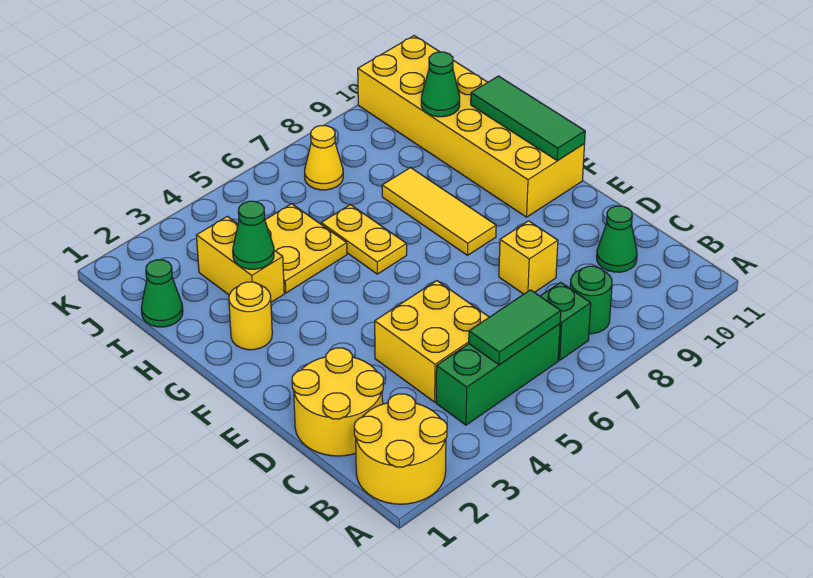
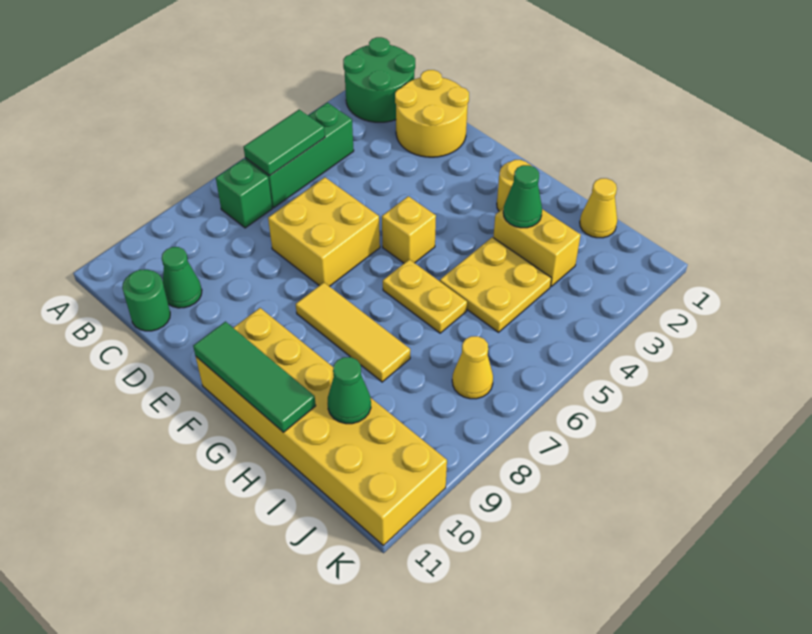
yellow 2x2 round brick [354,394,447,504] -> green 2x2 round brick [343,37,415,122]
green 1x1 round brick [570,266,612,334] -> green 1x1 round brick moved to [122,270,170,331]
yellow 2x2 brick [375,281,489,402] -> yellow 2x2 brick moved to [268,177,380,286]
yellow 1x1 brick [499,221,558,294] -> yellow 1x1 brick moved to [382,196,436,263]
green 1x1 cone [141,260,183,327] -> yellow 1x1 cone [580,178,617,238]

